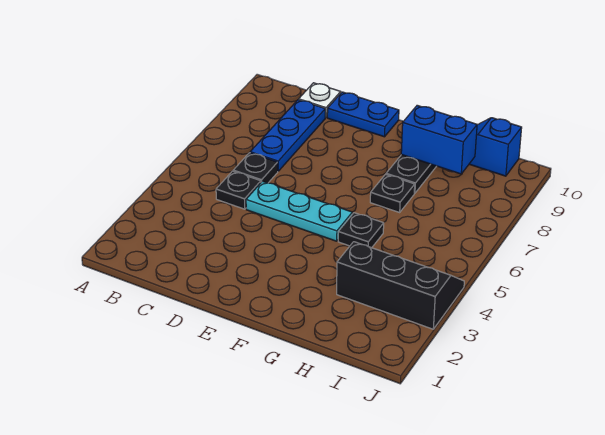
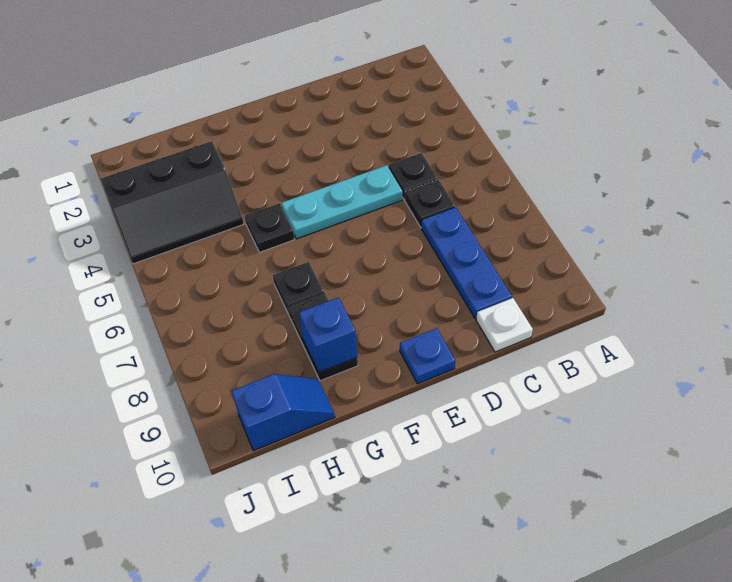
blue 1x2 plate [327,92,399,137] -> blue 1x1 plate [400,328,455,384]
blue 1x2 brick [401,105,477,174] -> blue 1x1 brick [299,297,357,372]

